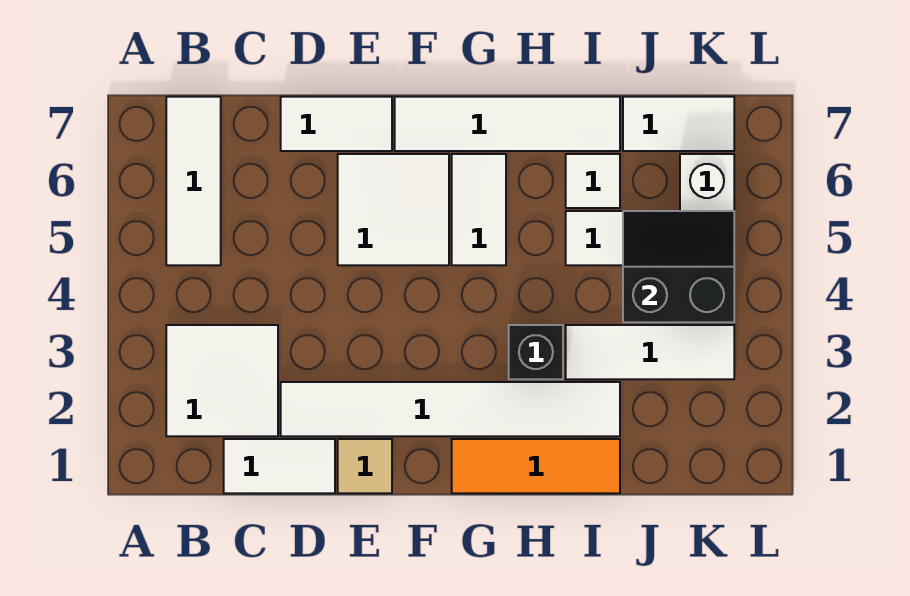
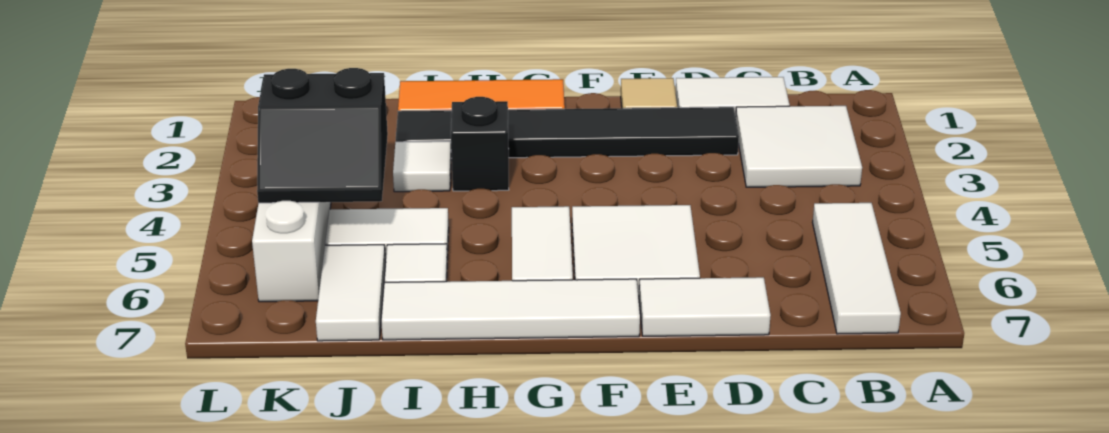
white 1x6 tile [281,382,620,436] -> black 1x6 tile [396,107,739,158]
white 1x3 tile [566,325,734,379] -> white 1x1 tile [393,141,451,192]
white 1x2 tile [623,97,734,151] -> white 1x2 tile turned to [316,245,385,341]

